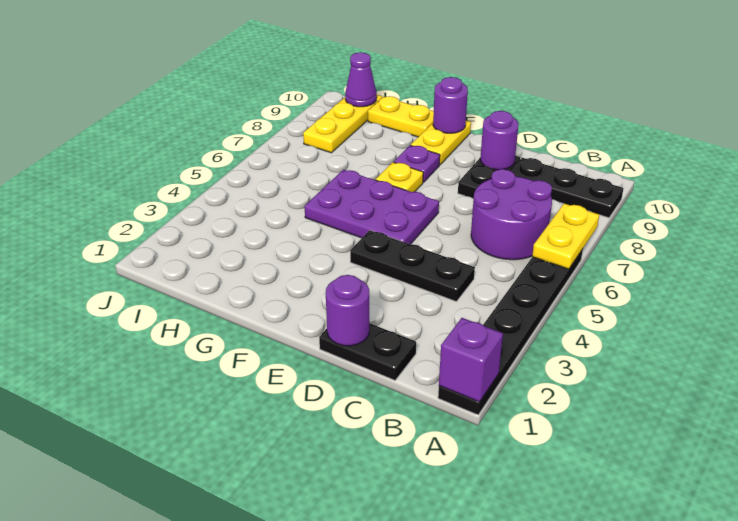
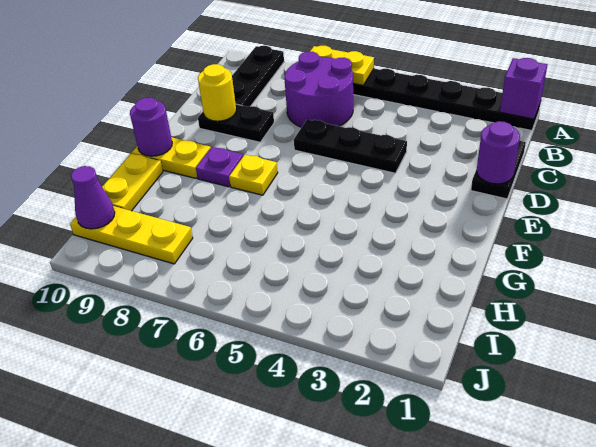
black 1x3 plate [350,230,475,302] -> black 1x3 plate turned to [294,120,407,173]
purple 1x1 round brick [480,111,518,170] -> yellow 1x1 round brick [198,64,236,121]
purple 2x3 plate [305,170,439,244] -> none

